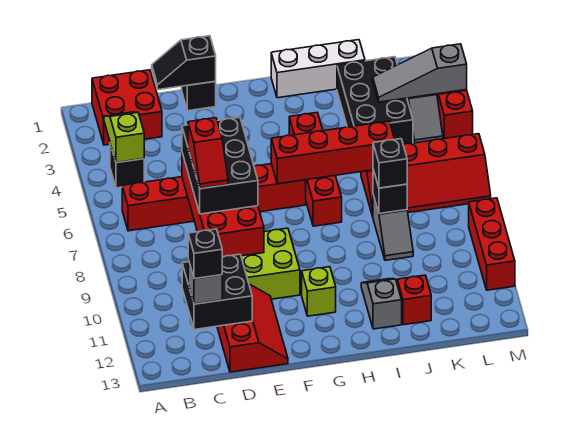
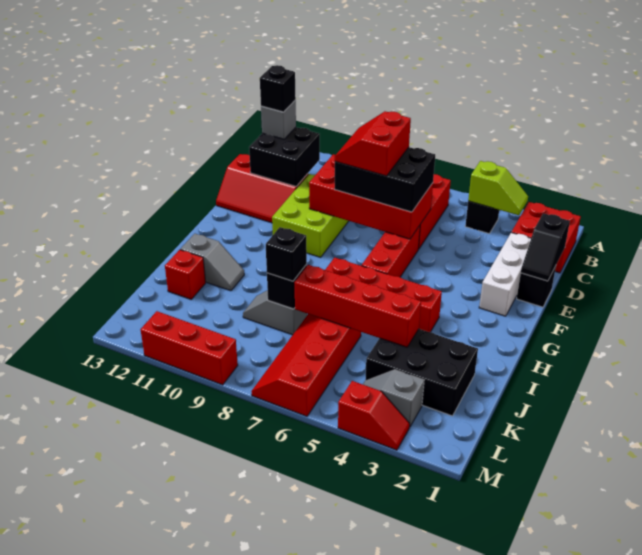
black 1x2 slope [152,36,216,90] -> black 1x2 slope turned to [521,213,570,281]
red 1x2 slope [188,118,228,189] -> red 2x2 slope [335,111,411,176]
red 1x4 brick [271,121,395,184] -> red 1x4 brick turned to [294,265,421,347]
lime 1x1 brick [302,267,336,316] -> none
white 1x3 brick [271,40,365,98] -> white 1x3 brick moved to [479,233,531,316]
grey 1x3 slope [373,44,467,102] -> none

